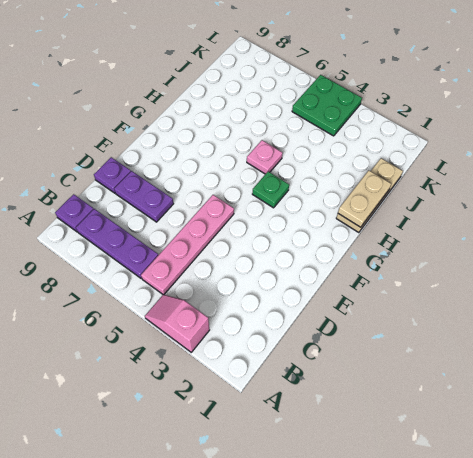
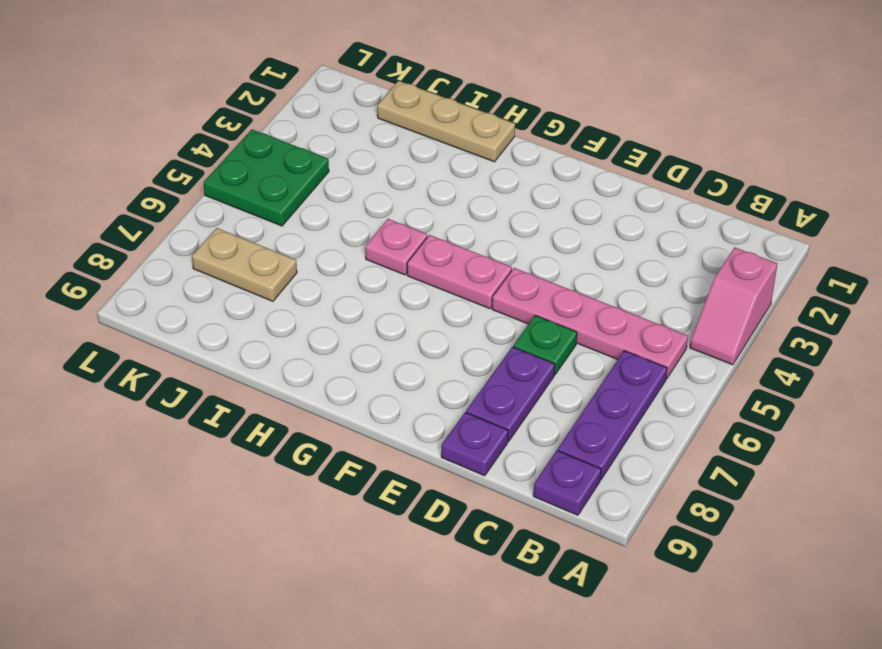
none -> pink 1x2 plate [407,235,512,309]
green 1x1 plate [252,172,289,208] -> green 1x1 plate moved to [513,315,577,375]
tan 1x2 plate [338,170,391,227] -> tan 1x2 plate moved to [192,228,297,301]

